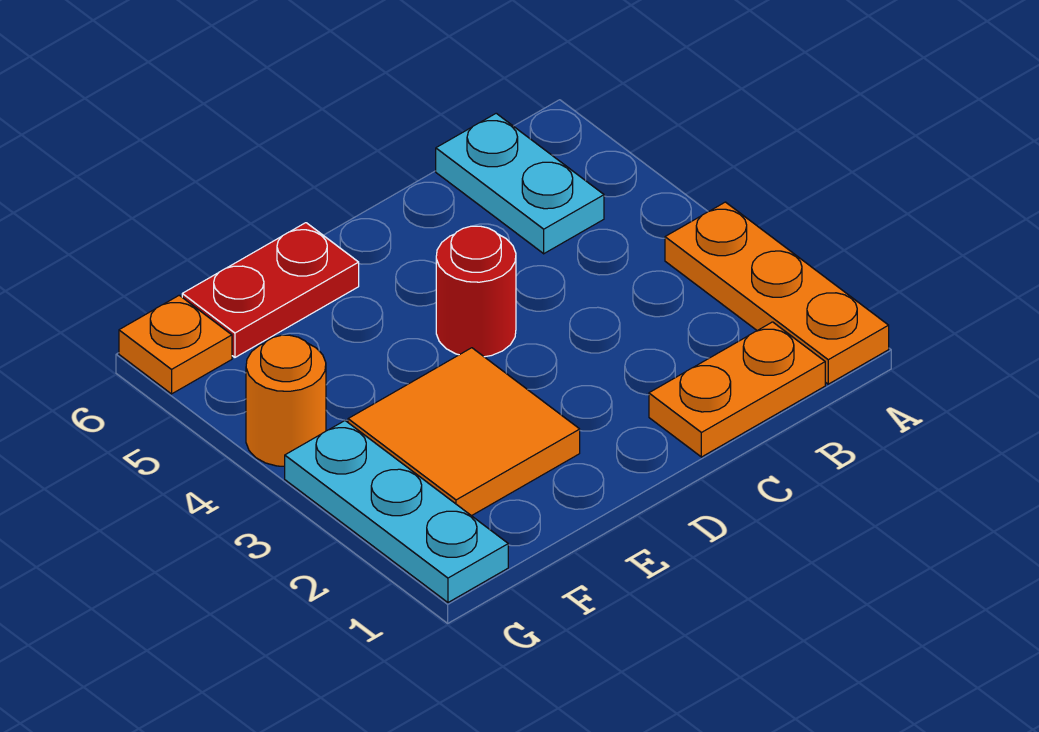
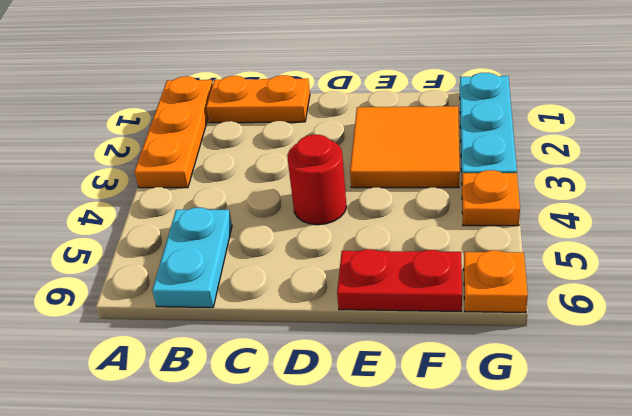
orange 1x1 round brick [246,335,326,466] -> orange 1x1 plate [462,170,520,226]

